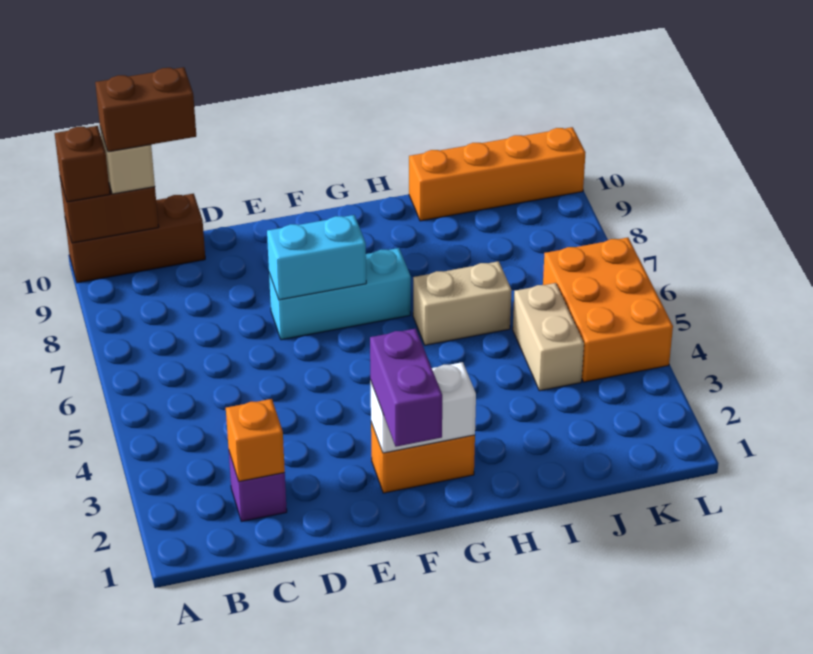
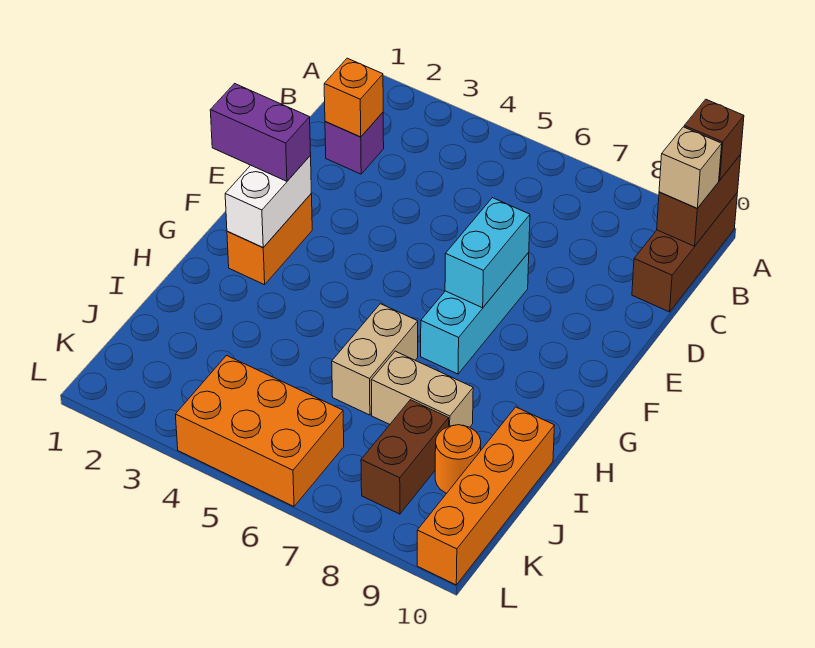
brown 1x2 brick [95,67,196,152] -> brown 1x2 brick moved to [361,400,449,514]
tan 1x2 brick [513,283,584,391] -> tan 1x2 brick moved to [371,351,473,427]
none -> orange 1x1 round brick [435,425,481,493]

